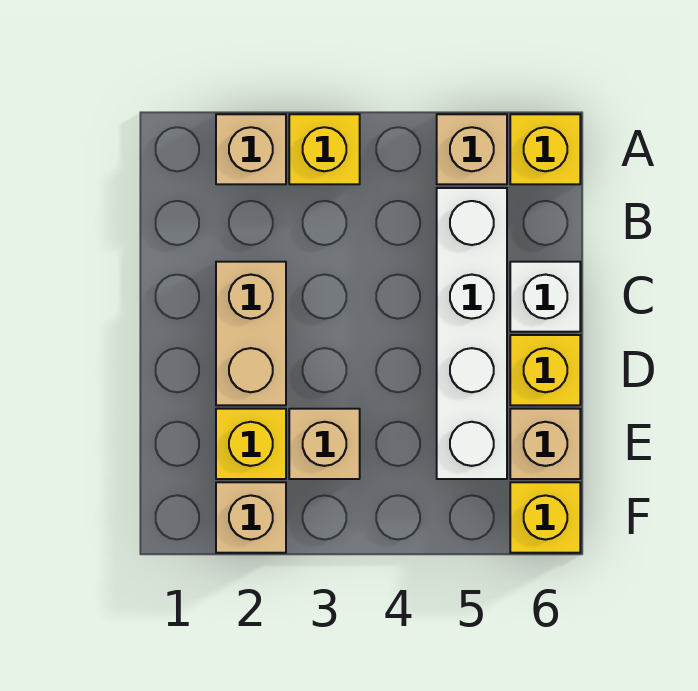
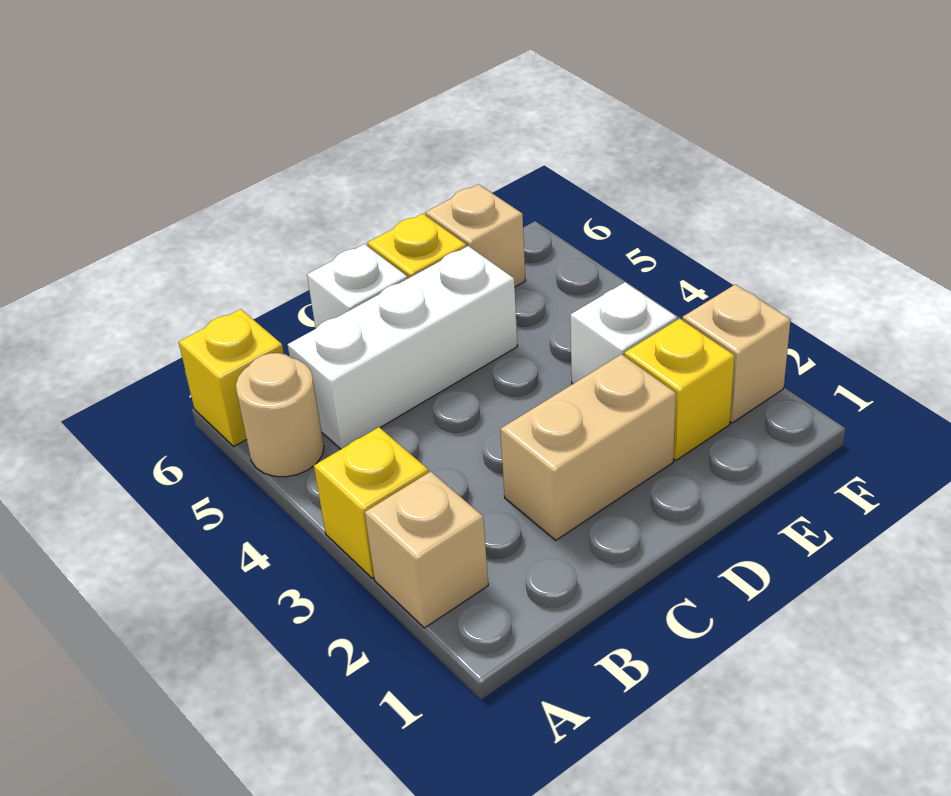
tan 1x1 brick [437,114,507,184] -> tan 1x1 round brick [236,353,324,477]
white 1x4 brick [437,188,507,479] -> white 1x3 brick [288,246,518,449]
tan 1x1 brick [289,409,360,479] -> white 1x1 brick [570,282,677,384]
yellow 1x1 brick [510,482,580,553] -> none

